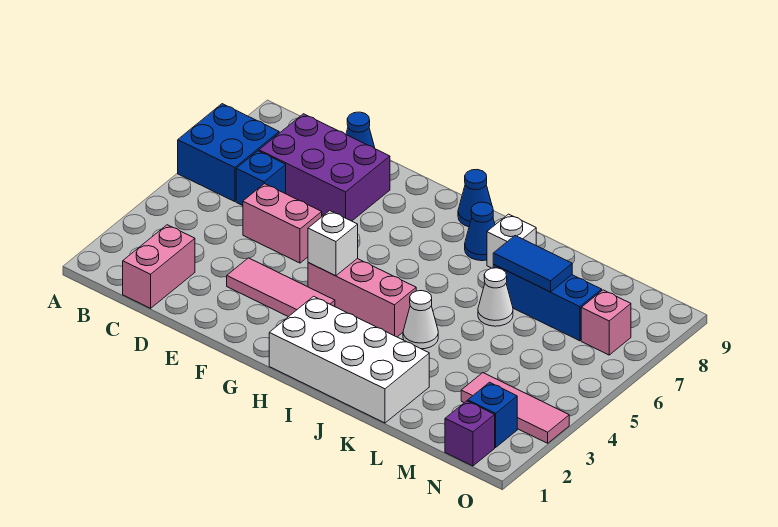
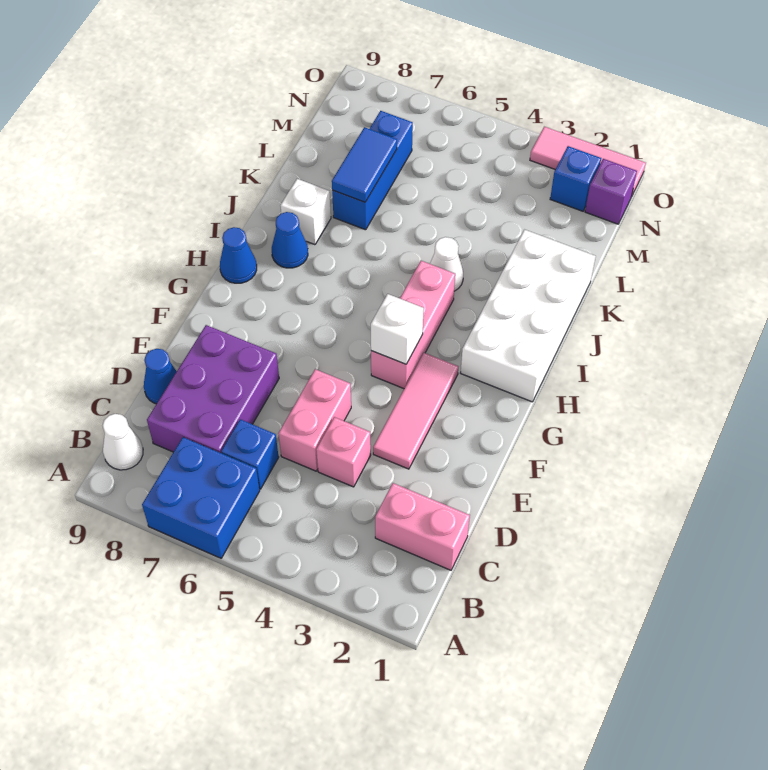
white 1x1 cone [478,268,513,326] -> white 1x1 cone moved to [102,414,143,470]
pink 1x3 tile [461,373,569,443] -> pink 1x3 tile turned to [530,127,646,197]
pink 1x1 brick [581,290,631,355] -> pink 1x1 brick moved to [316,417,371,487]

